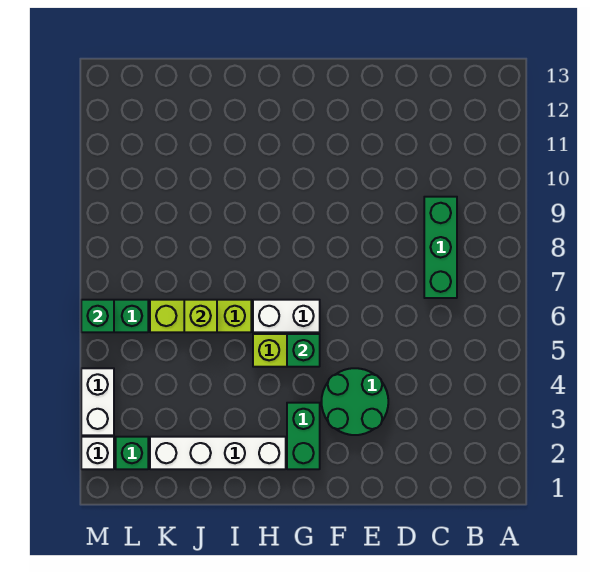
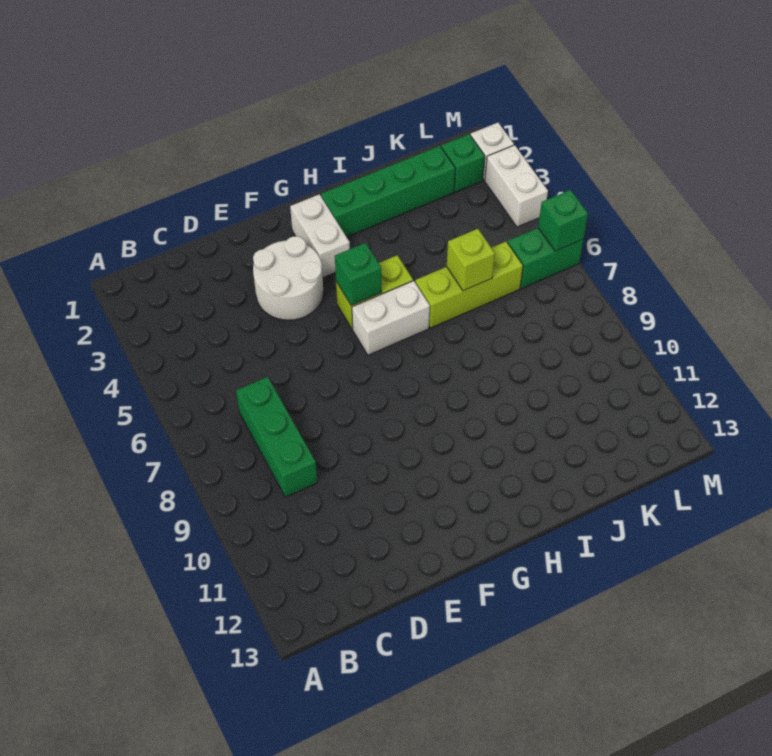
green 2x2 round brick [321,368,388,435] -> white 2x2 round brick [253,236,323,320]
green 1x2 brick [287,403,320,469] -> white 1x2 brick [290,194,350,277]
white 1x4 brick [150,437,286,469] -> green 1x4 brick [321,146,455,237]

